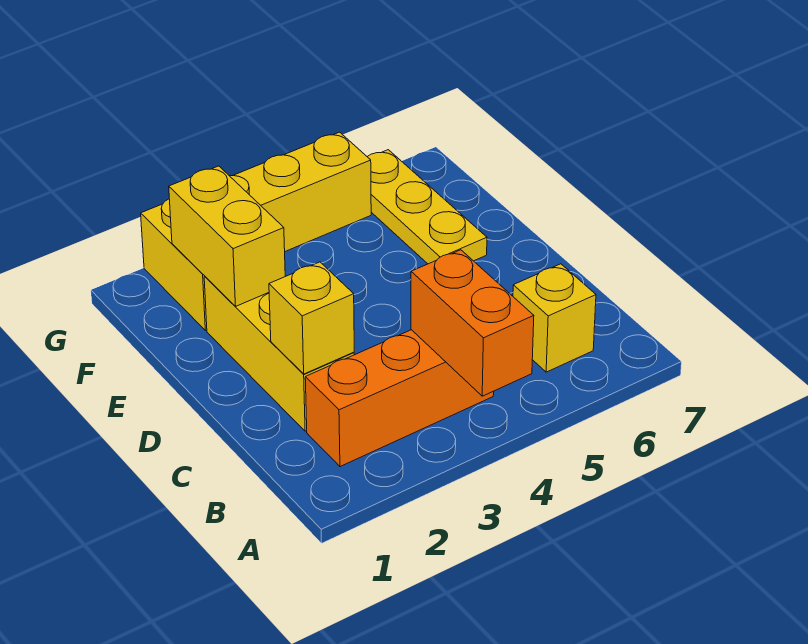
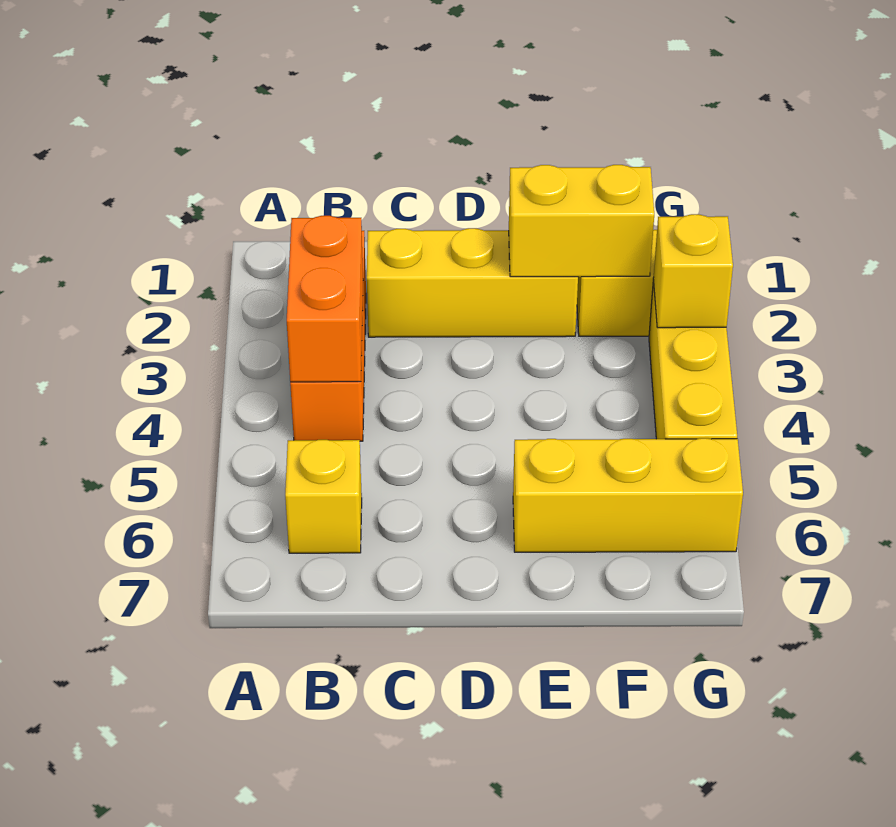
orange 1x2 brick [411,250,534,396] -> orange 1x2 brick turned to [287,216,363,382]
yellow 1x1 brick [269,262,354,374] -> yellow 1x1 brick moved to [653,214,733,328]
yellow 1x3 plate [367,150,487,264] -> yellow 1x3 brick [513,438,743,552]

